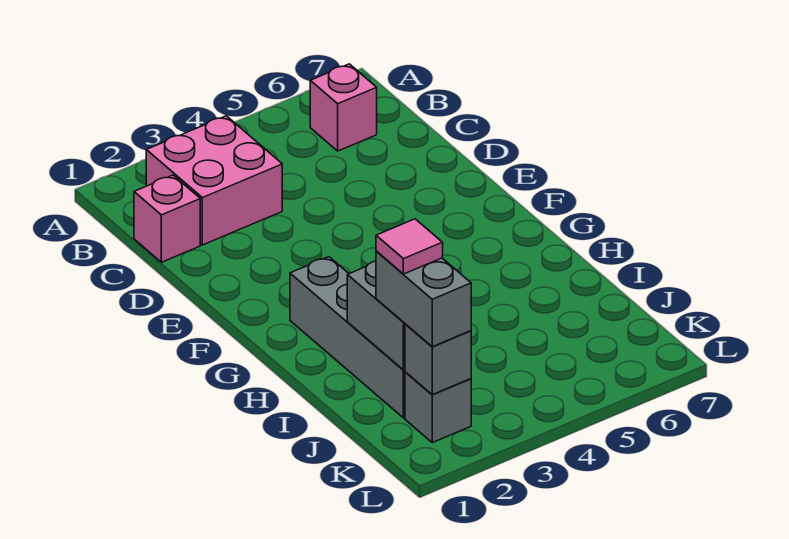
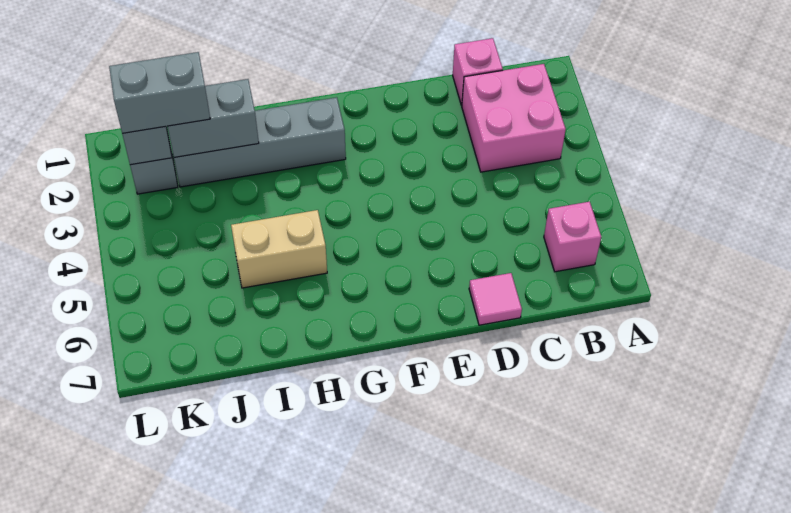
none -> tan 1x2 brick [231,210,327,288]
pink 1x1 tile [376,219,443,274] -> pink 1x1 tile moved to [469,273,522,325]

